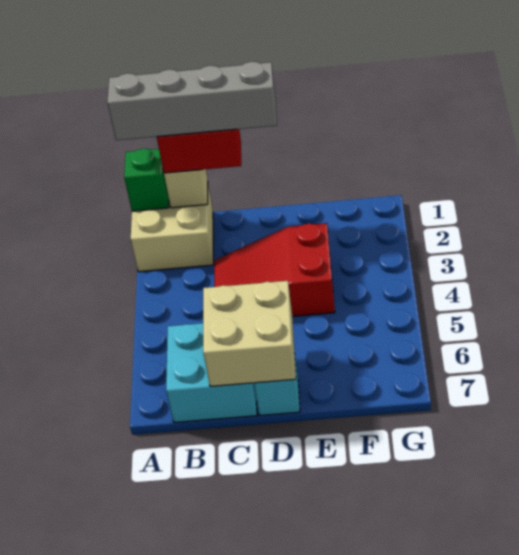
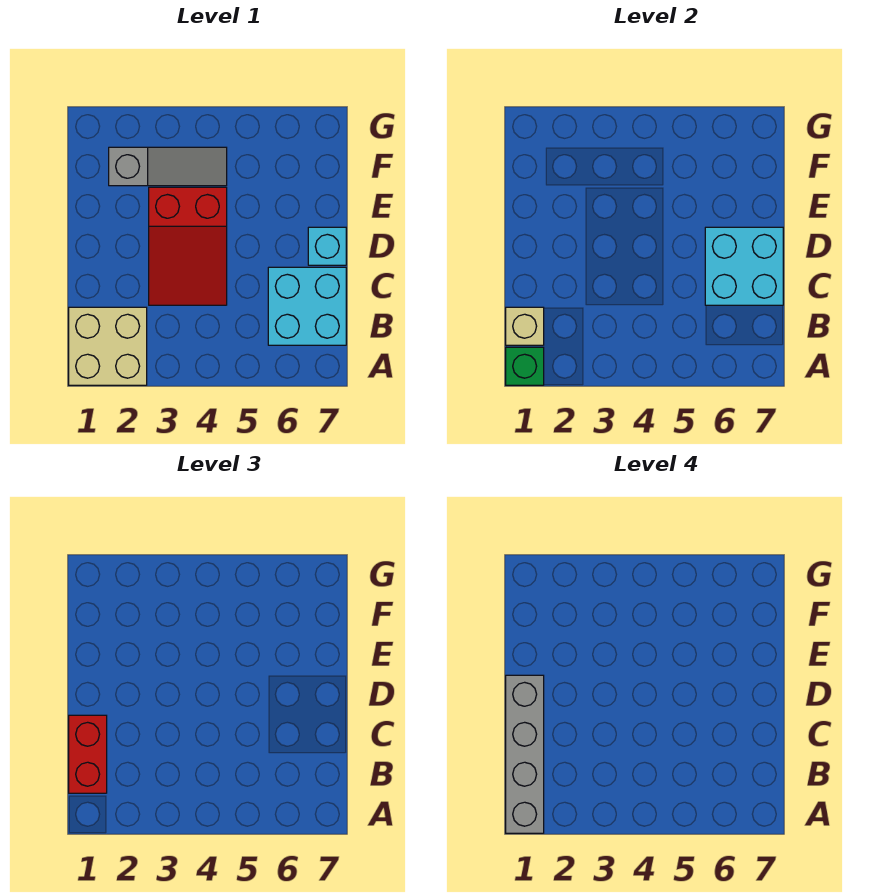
tan 2x2 brick [203,281,296,386] -> cyan 2x2 brick [705,227,783,305]
none -> grey 1x3 slope [109,147,227,186]

